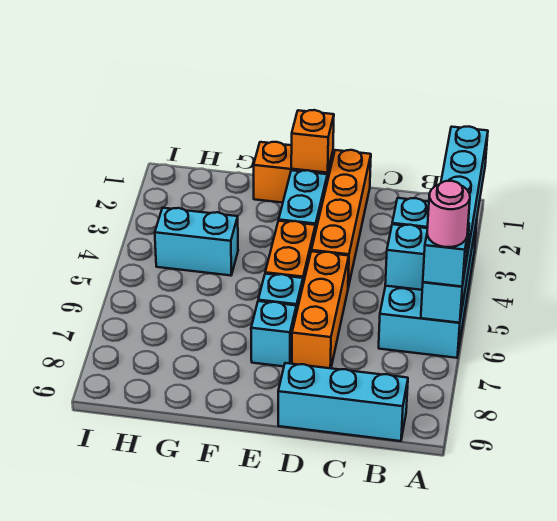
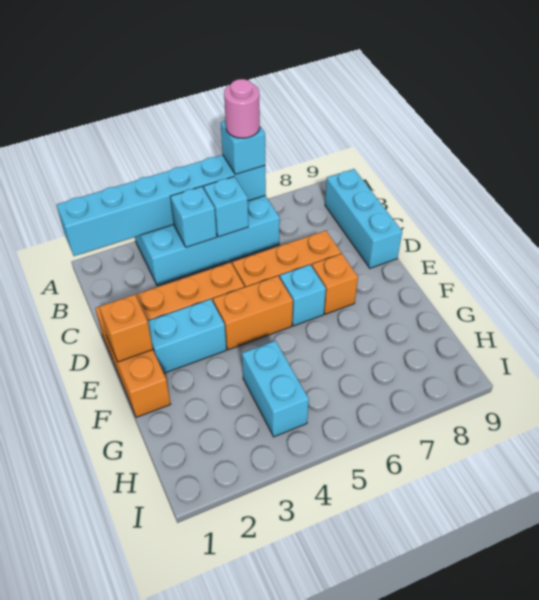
cyan 1x1 brick [251,301,296,366] -> orange 1x1 brick [312,254,358,314]

